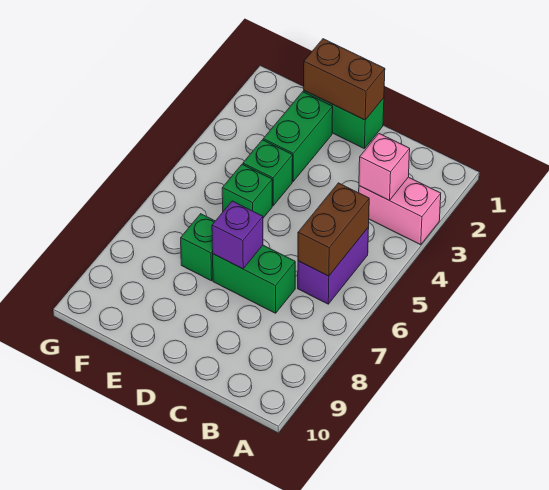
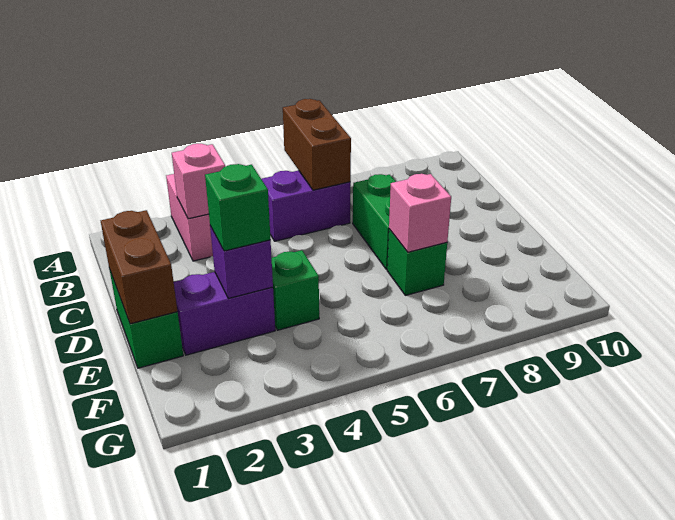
brown 1x2 brick [298,183,369,276] -> brown 1x2 brick turned to [283,99,351,190]
purple 1x1 brick [212,201,263,269] -> purple 1x1 brick moved to [210,226,273,299]
green 1x2 brick [263,92,333,181] -> purple 1x2 brick [174,272,275,355]
green 1x1 brick [222,164,272,218] -> green 1x1 brick moved to [205,164,271,251]
none -> pink 1x1 brick [389,174,451,252]

